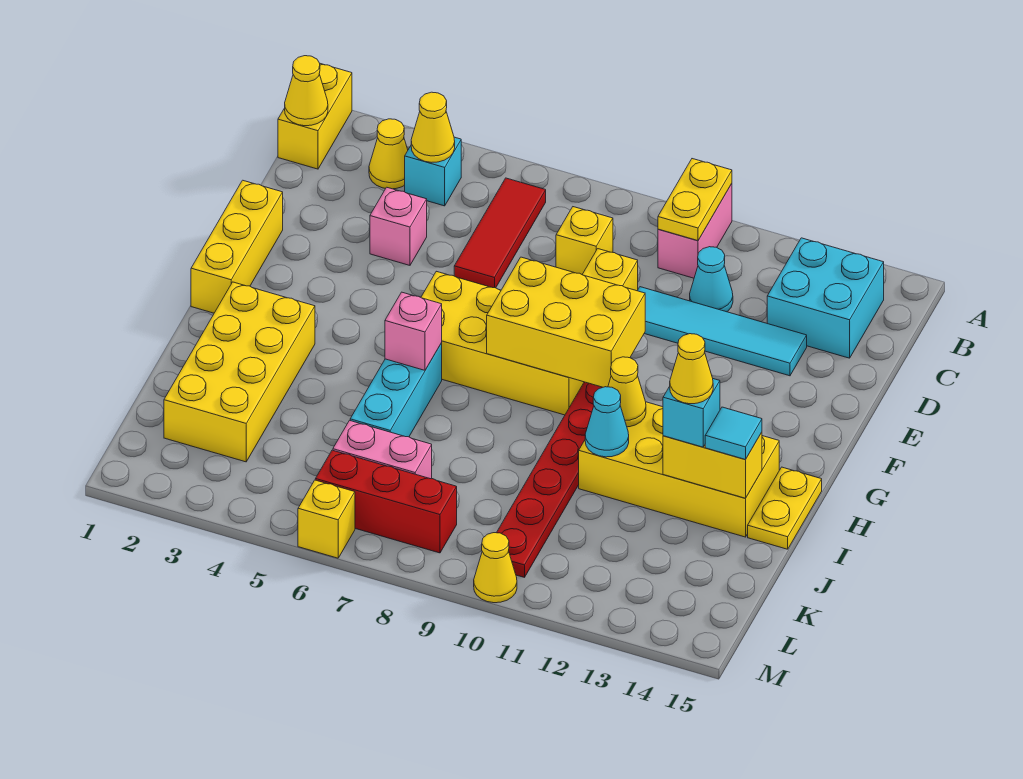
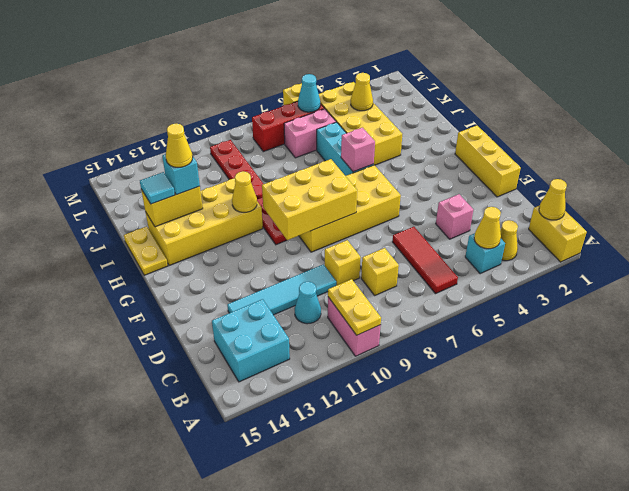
yellow 2x4 brick [164,282,315,462] -> yellow 2x4 brick moved to [319,82,402,165]
cyan 1x1 cone [585,387,629,457] -> cyan 1x1 cone moved to [298,74,320,112]
yellow 1x1 cone [474,533,517,603] -> yellow 1x1 cone moved to [351,73,373,111]

